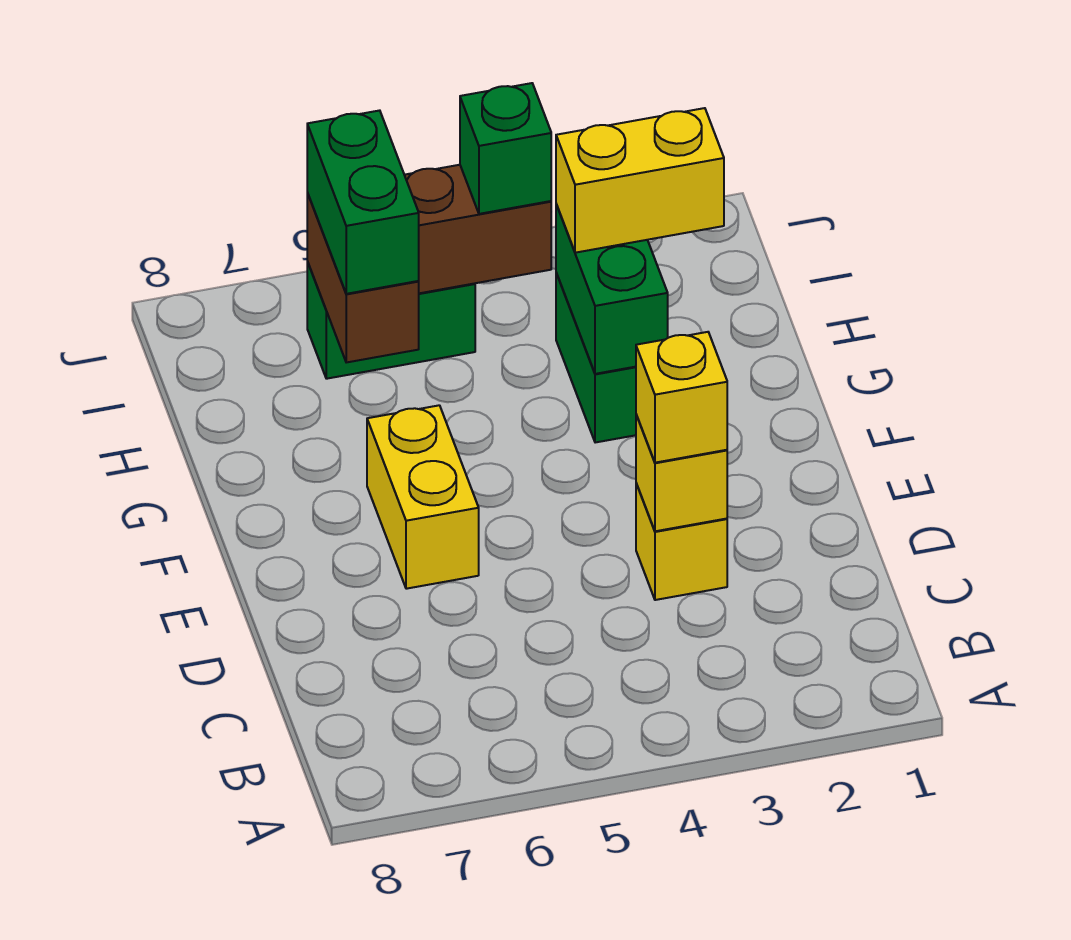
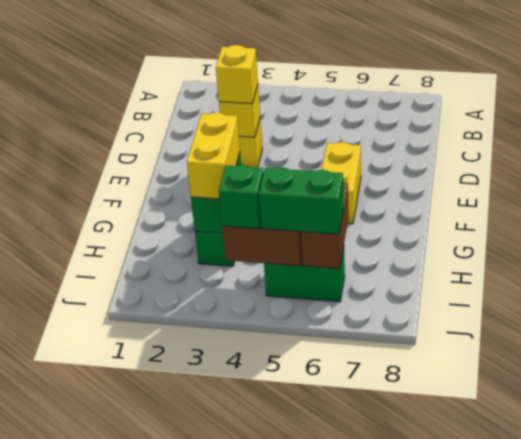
yellow 1x2 brick [556,108,724,253] -> yellow 1x2 brick turned to [187,113,240,199]
green 1x2 brick [307,110,419,294] -> green 1x2 brick turned to [259,167,343,234]

